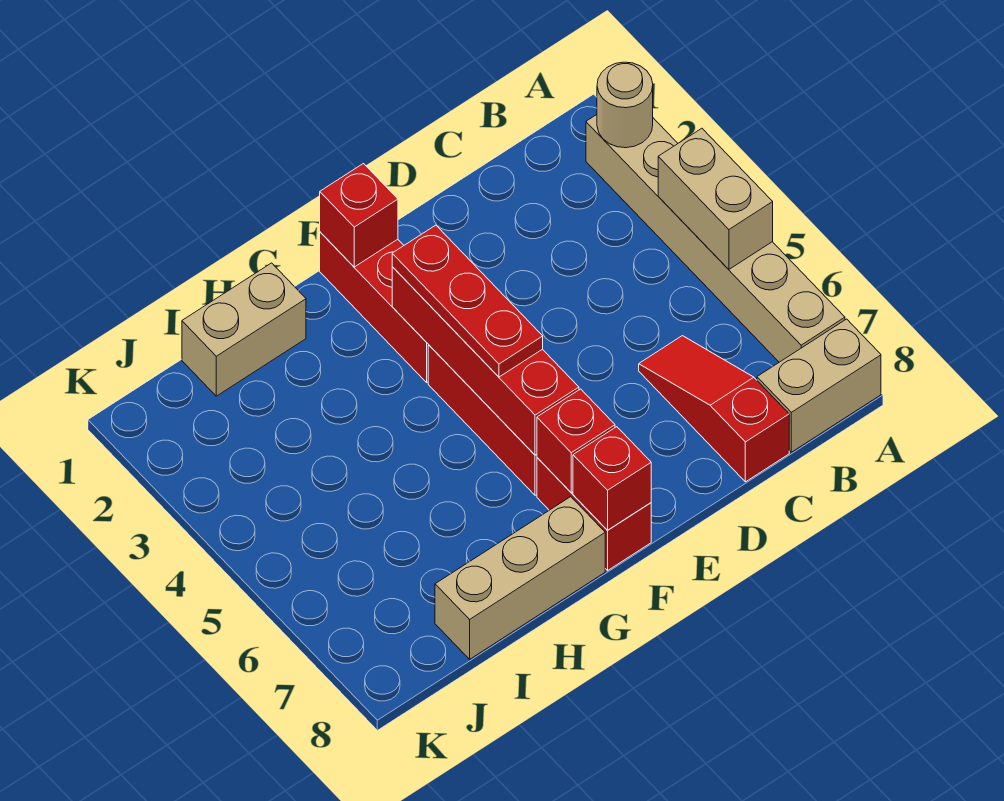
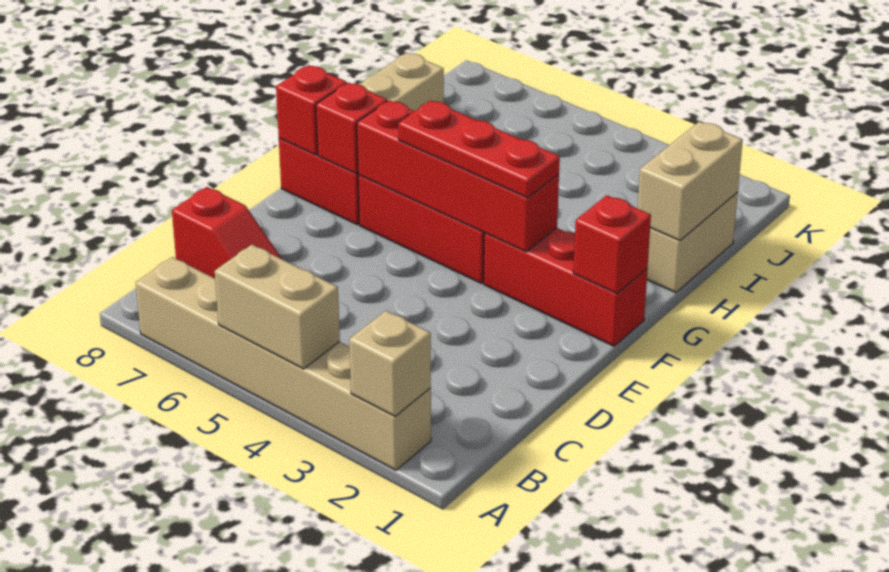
tan 1x1 round brick [597,62,653,148] -> tan 1x1 brick [349,311,431,416]
tan 1x2 brick [757,319,881,452] -> tan 1x2 brick moved to [638,122,743,241]
red 1x3 slope [639,336,789,482] -> red 1x2 slope [172,187,282,278]

